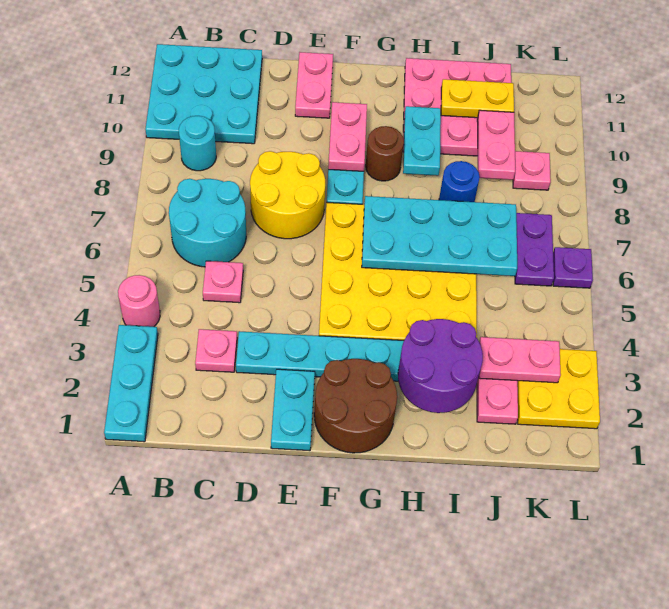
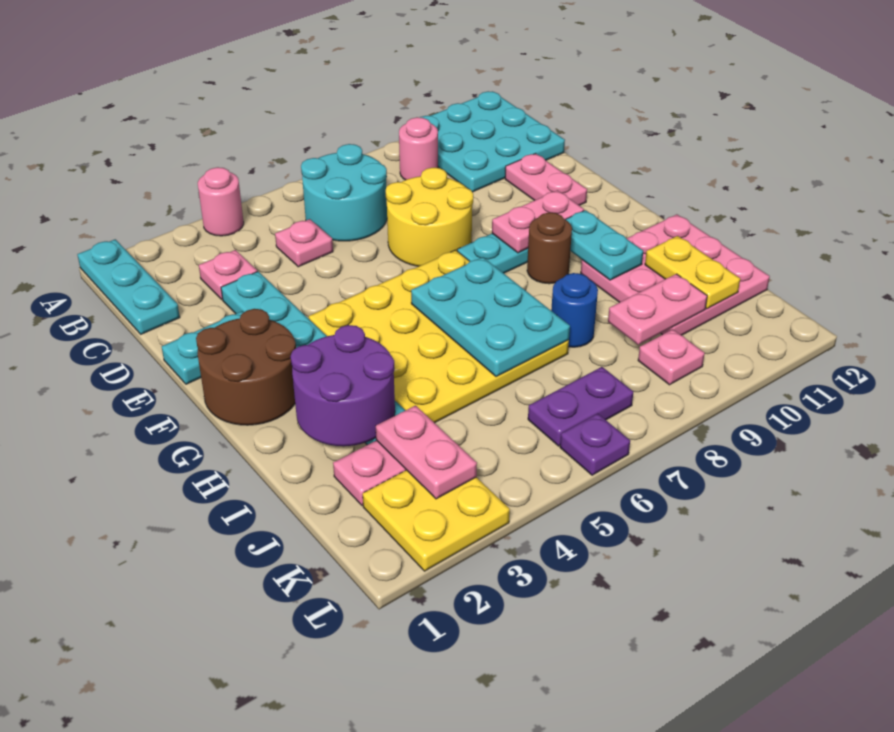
cyan 1x3 plate [104,325,158,442] -> cyan 1x3 plate turned to [77,239,180,334]
cyan 1x1 round brick [179,116,216,171] -> pink 1x1 round brick [399,117,438,180]
pink 1x2 plate [295,52,333,118] -> pink 1x2 plate turned to [505,154,587,205]
cyan 2x4 plate [362,196,517,276] -> cyan 2x3 plate [411,257,570,377]
cyan 1x2 plate [403,106,441,176] -> cyan 1x2 plate turned to [565,210,643,280]

